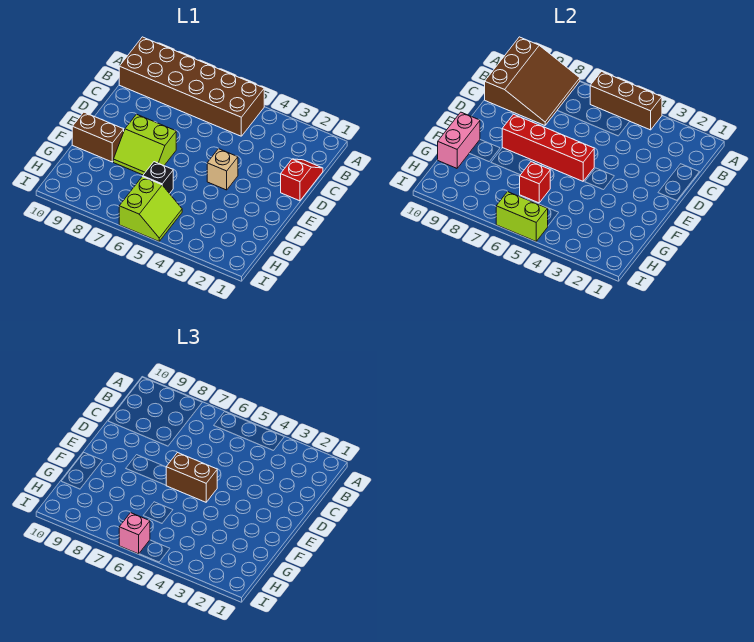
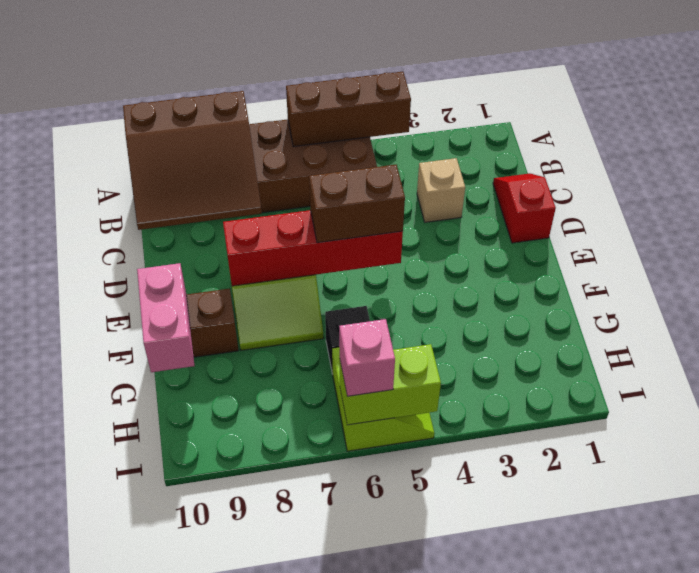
brown 3x3 slope [485,37,580,125] -> brown 3x3 slope turned to [123,91,262,230]
tan 1x1 brick [207,149,238,190] -> tan 1x1 brick moved to [417,158,465,222]
red 1x1 brick [520,162,550,203] -> none

